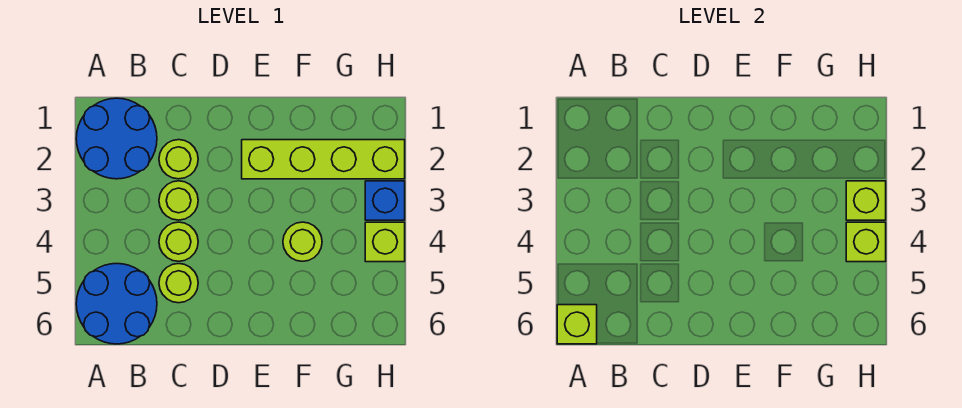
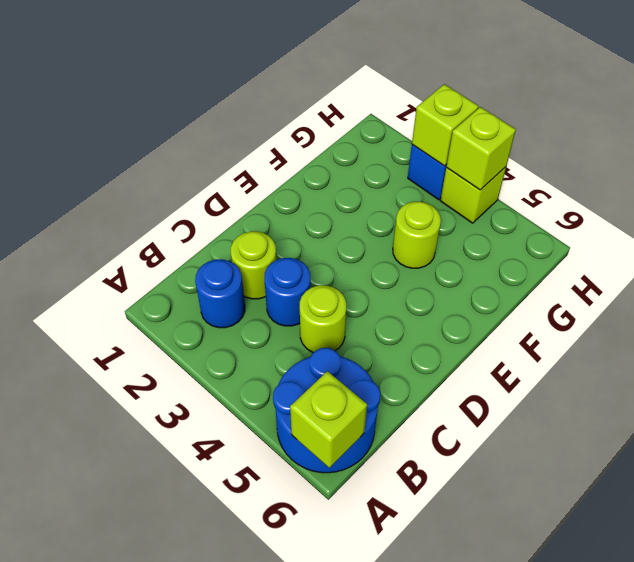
blue 2x2 round brick [76,98,157,179] -> blue 1x1 round brick [195,259,245,328]
lime 1x1 round brick [159,181,198,220] -> blue 1x1 round brick [265,258,310,326]
lime 1x1 round brick [159,264,198,303] -> none
lime 1x4 brick [242,140,405,179] -> none

